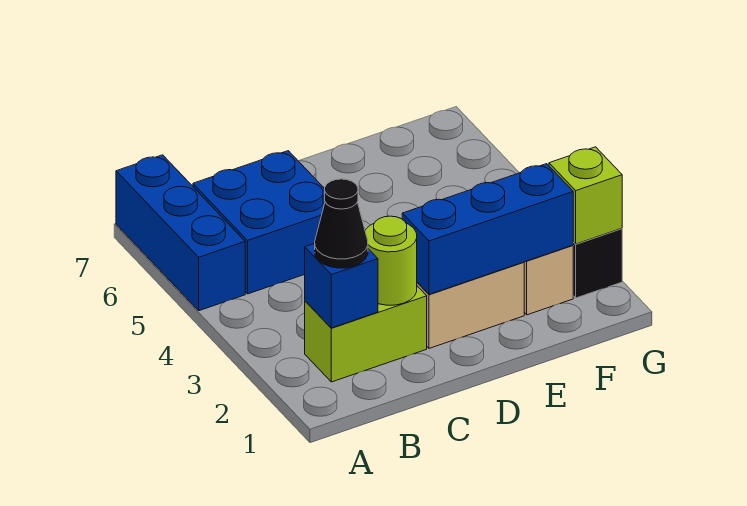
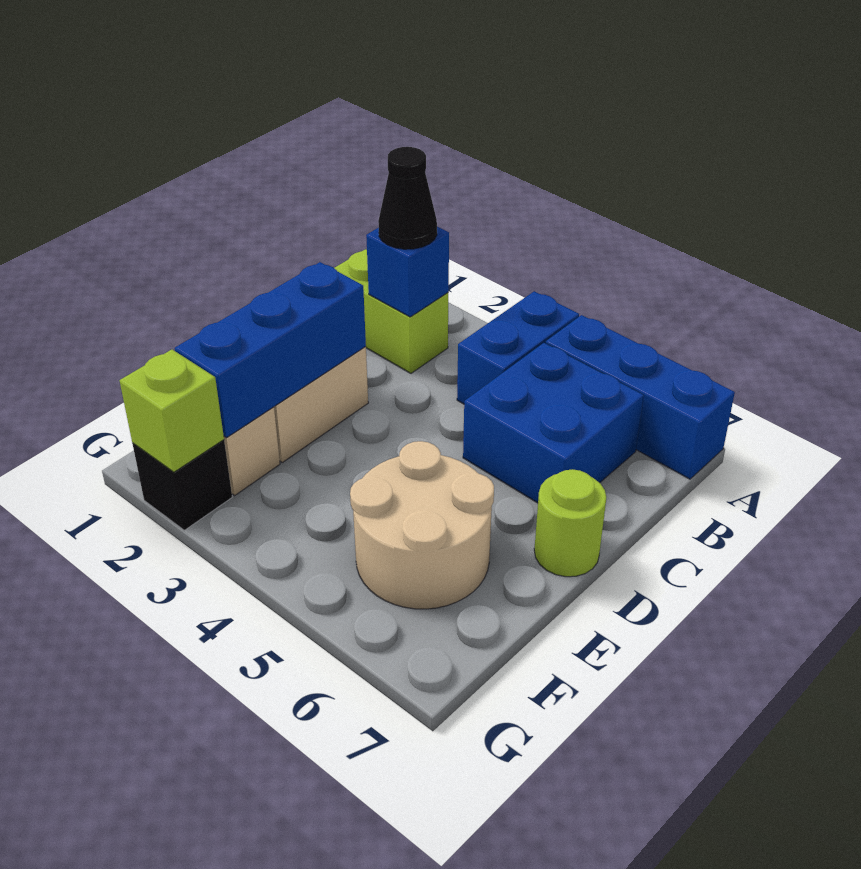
none -> blue 1x2 brick [457,291,579,404]
lime 1x2 brick [305,286,427,382] -> lime 1x2 brick turned to [335,249,448,373]
lime 1x1 round brick [365,216,417,305] -> lime 1x1 round brick moved to [534,469,606,577]
none -> tan 2x2 round brick [350,441,494,609]

